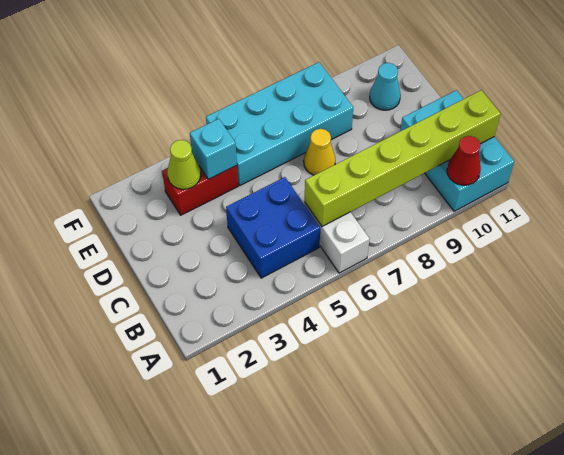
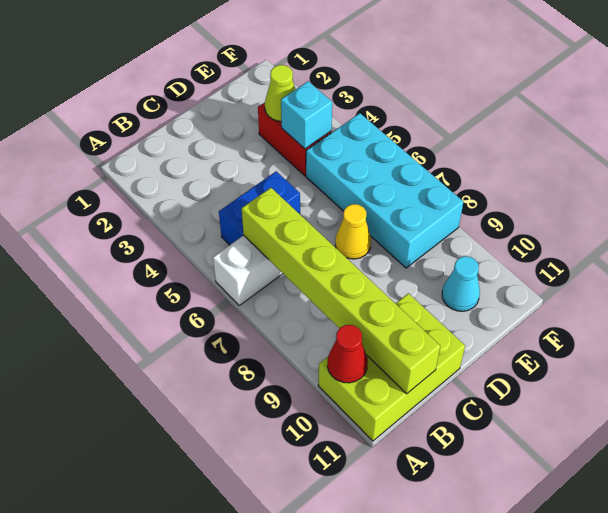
cyan 2x3 brick [400,90,514,211] -> lime 2x3 brick [318,293,465,441]
blue 2x2 brick [226,177,320,278] -> blue 1x2 brick [219,171,300,245]

